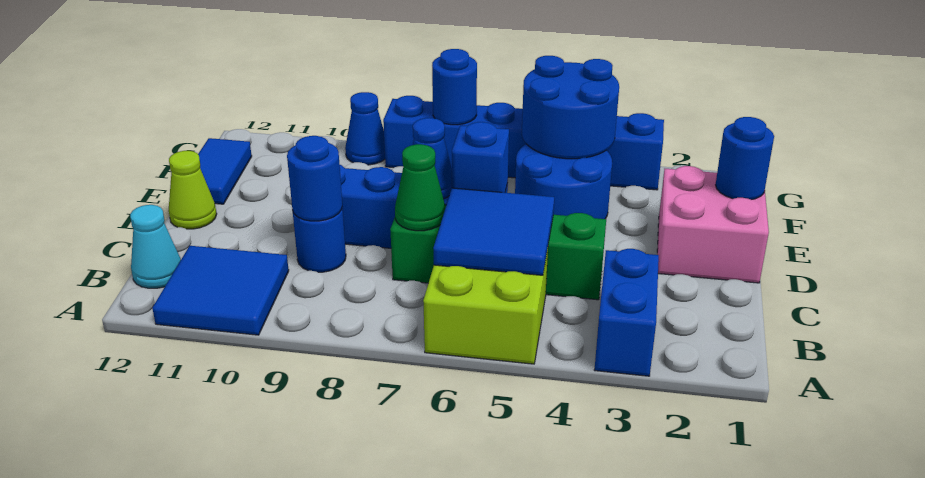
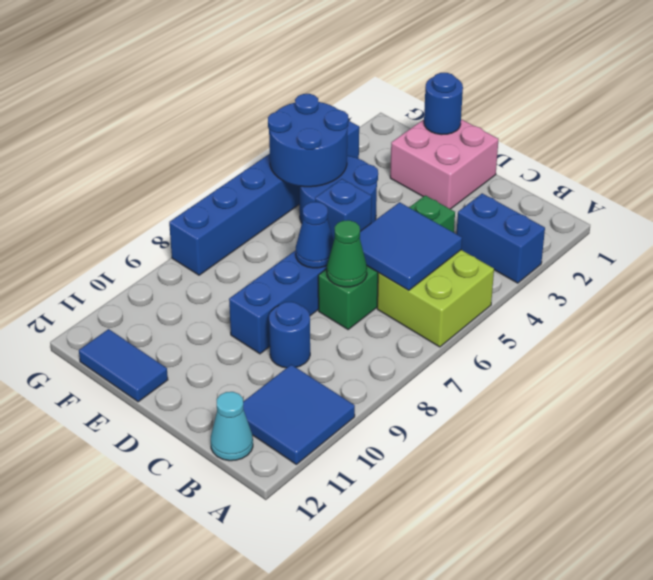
blue 1x1 round brick [287,136,342,221] -> none
lime 1x1 cone [169,151,217,229] -> none
blue 1x1 round brick [432,49,477,125] -> none
blue 1x1 cone [345,92,385,165] -> none

